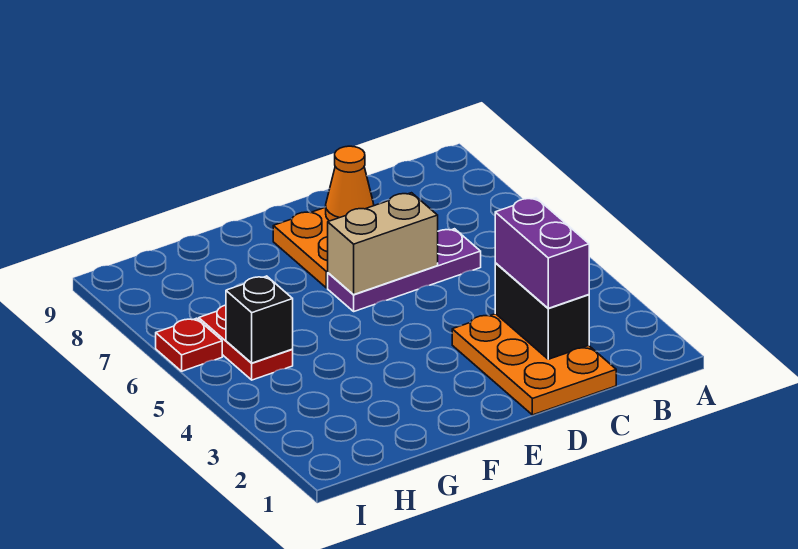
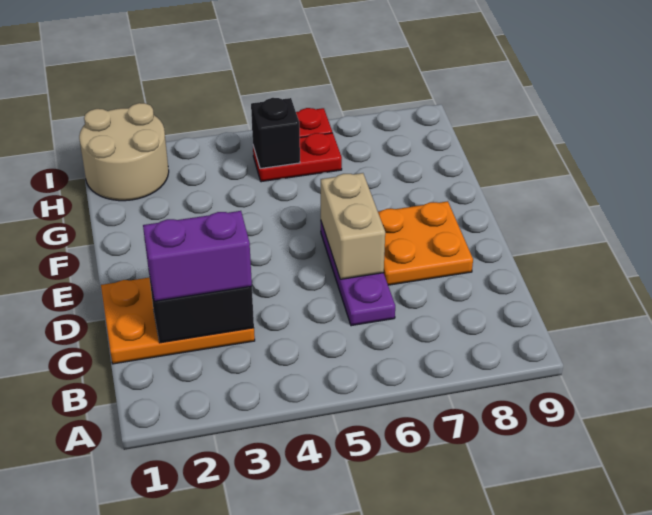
orange 1x1 cone [326,146,374,221] -> none
none -> tan 2x2 round brick [79,103,169,201]

